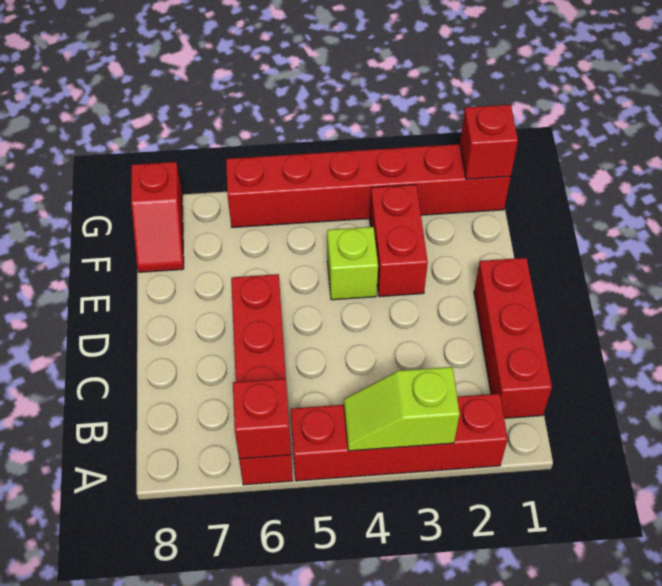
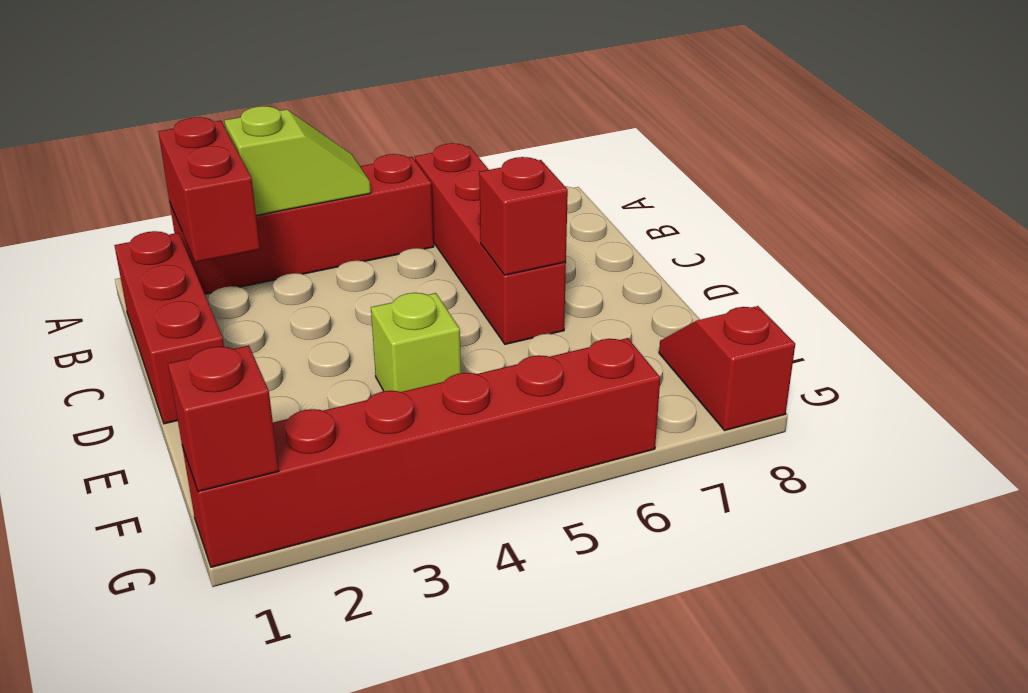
red 1x1 brick [233,379,291,459] -> red 1x1 brick moved to [479,157,568,275]
red 1x2 brick [370,185,428,297] -> red 1x2 brick moved to [158,117,260,262]

